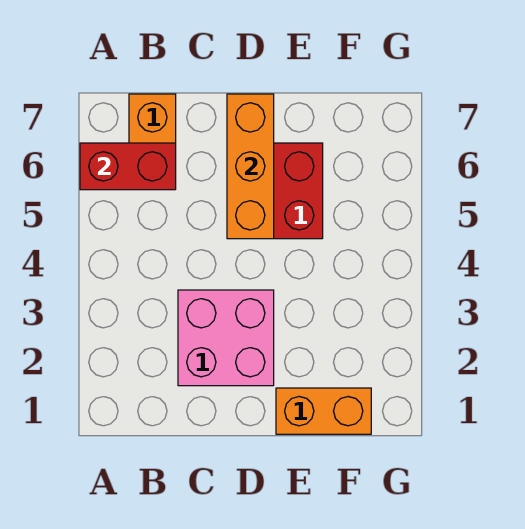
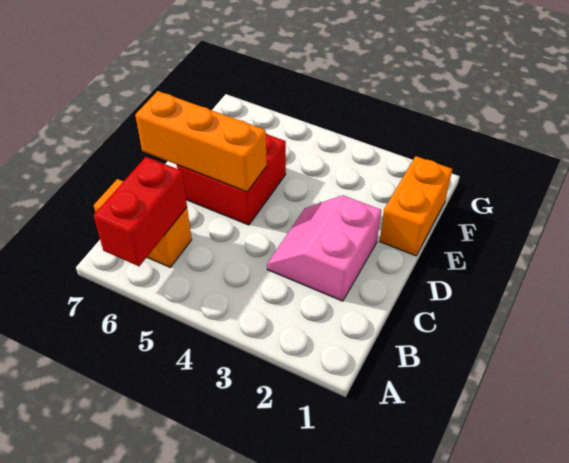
pink 2x2 brick [178,290,274,386] -> pink 2x2 slope [267,195,381,301]

